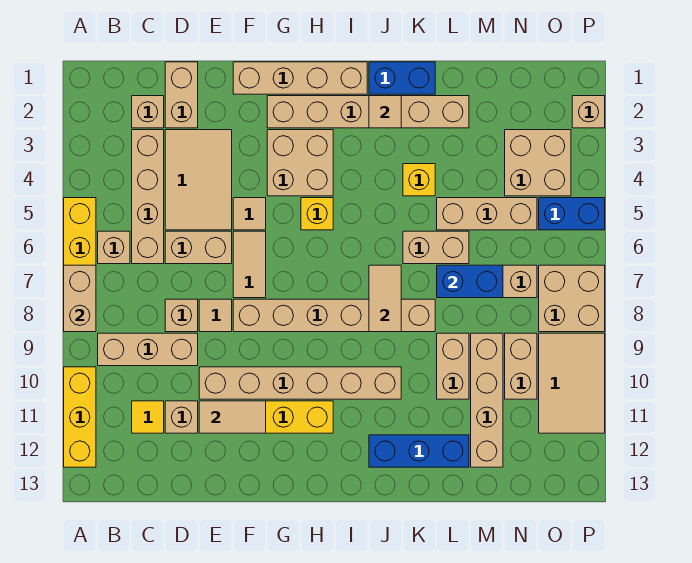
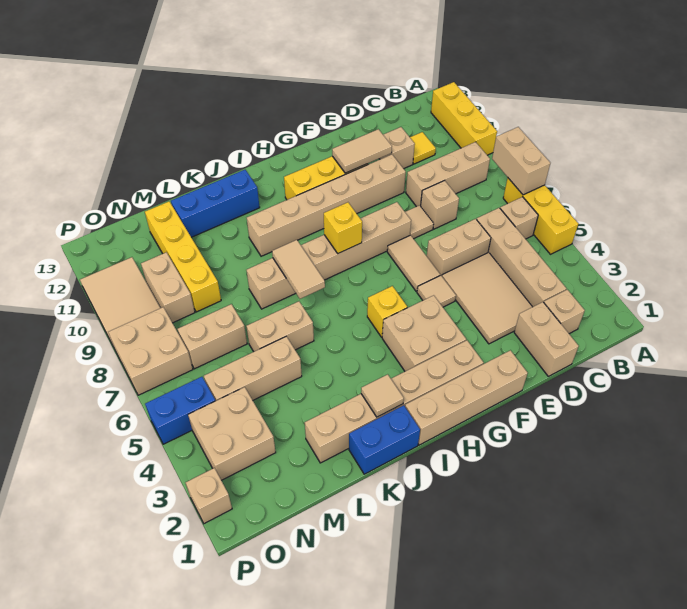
yellow 1x1 brick [403,164,435,196] -> yellow 1x1 brick moved to [324,202,362,253]
blue 1x2 brick [437,265,503,298] -> none
tan 1x2 brick [437,333,469,399] -> none
tan 1x4 brick [471,333,503,467] -> yellow 1x4 brick [145,202,221,312]

